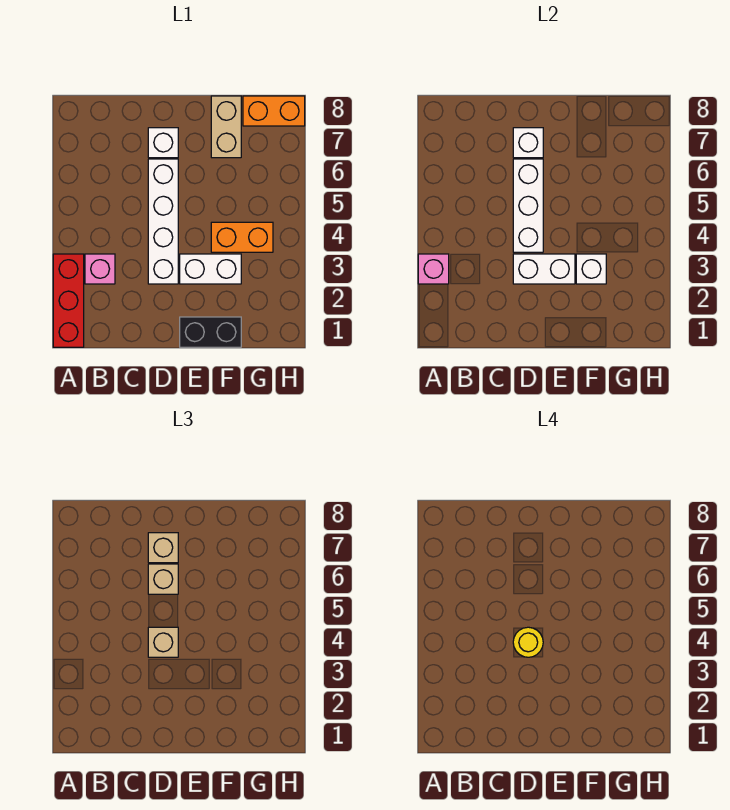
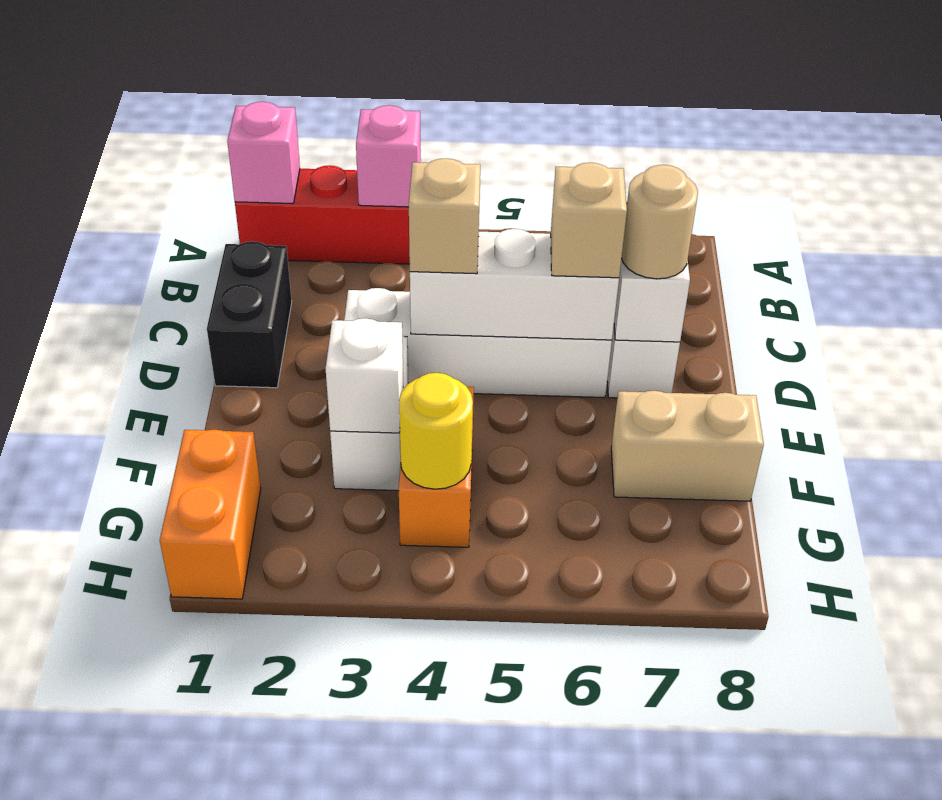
pink 1x1 brick [85,254,115,284] -> pink 1x1 brick moved to [227,102,300,203]
white 1x2 brick [513,254,575,284] -> none
yellow 1x1 round brick [513,627,543,657] -> yellow 1x1 round brick moved to [399,373,473,489]
tan 1x1 brick [148,533,178,563] -> tan 1x1 round brick [622,165,698,279]
black 1x2 brick [180,317,241,347] -> black 1x2 brick moved to [207,241,292,388]
orange 1x2 brick [243,96,305,126] -> orange 1x2 brick moved to [160,430,261,599]

